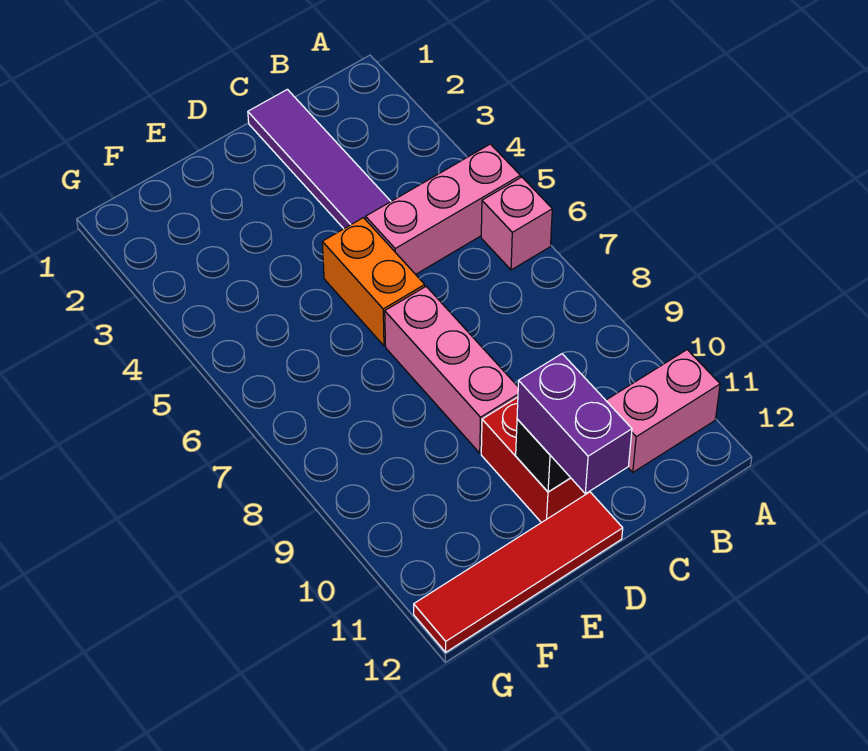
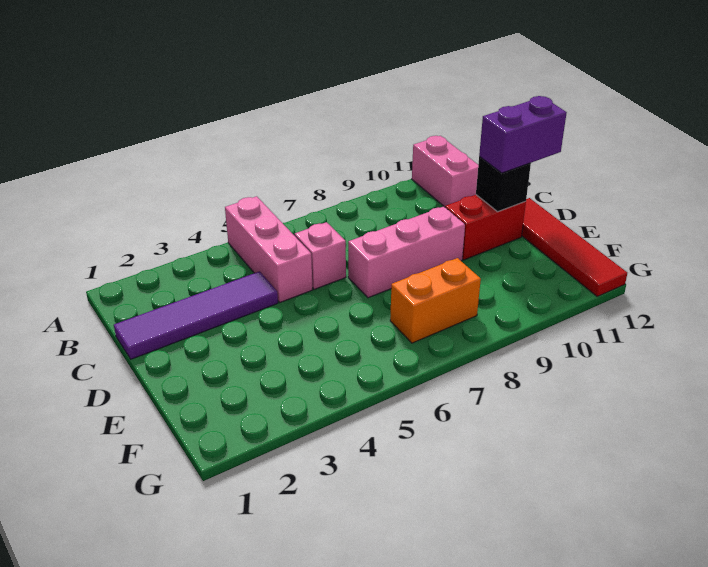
pink 1x1 brick [481,177,552,270] -> pink 1x1 brick moved to [295,222,346,289]
orange 1x2 brick [322,218,425,346] -> orange 1x2 brick moved to [390,258,481,343]

